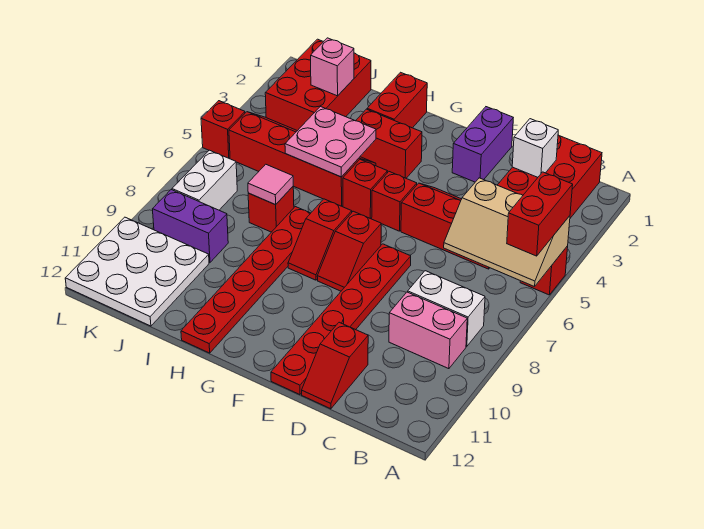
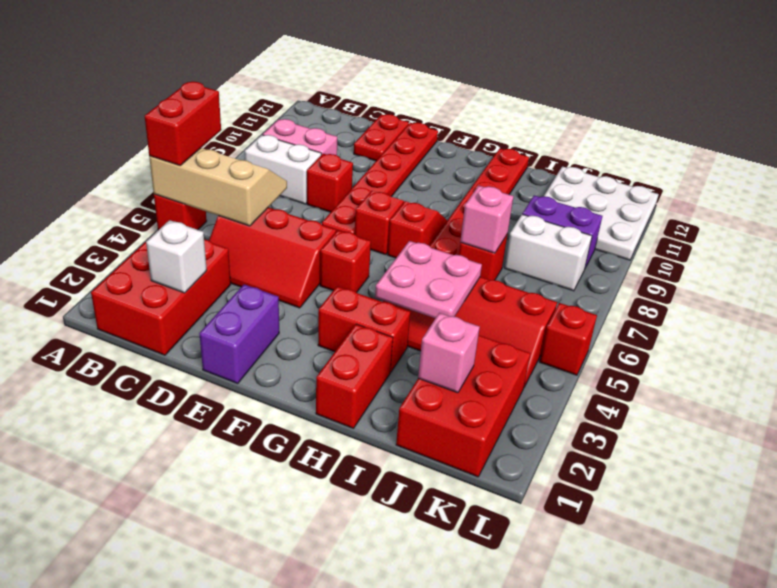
red 1x2 slope [302,322,368,409] -> red 1x2 plate [354,114,409,161]
red 1x1 brick [343,159,388,219] -> red 1x1 brick moved to [307,154,353,212]
pink 1x1 tile [248,164,293,205] -> pink 1x1 brick [460,186,514,253]
white 1x2 brick [172,150,237,210] -> white 1x2 brick turned to [504,214,592,291]

